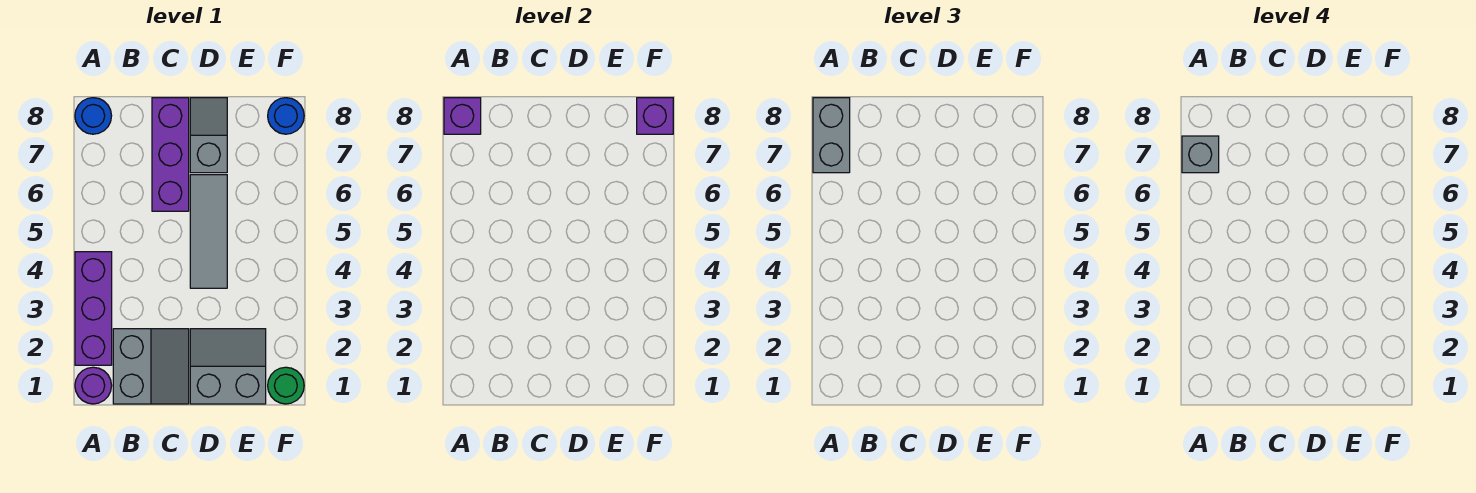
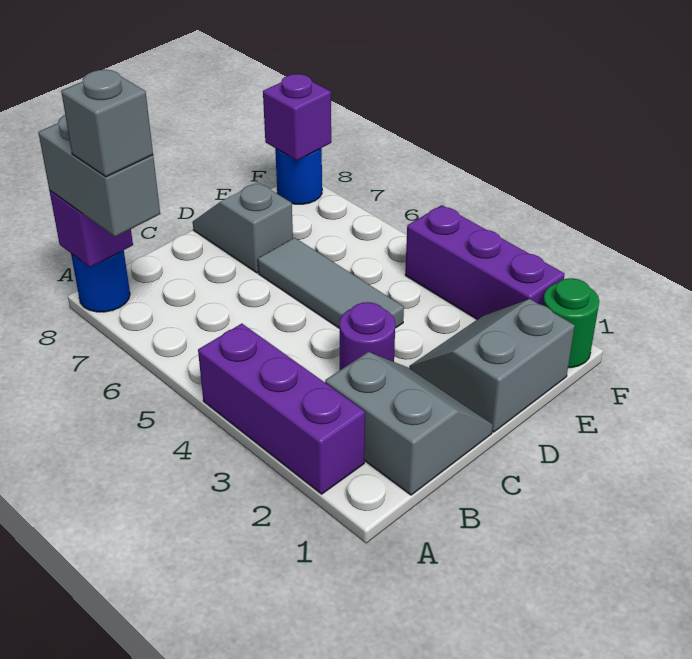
purple 1x1 round brick [75,367,112,404] -> purple 1x1 round brick moved to [340,302,395,370]
purple 1x3 brick [152,98,189,211] -> purple 1x3 brick moved to [405,205,565,319]

